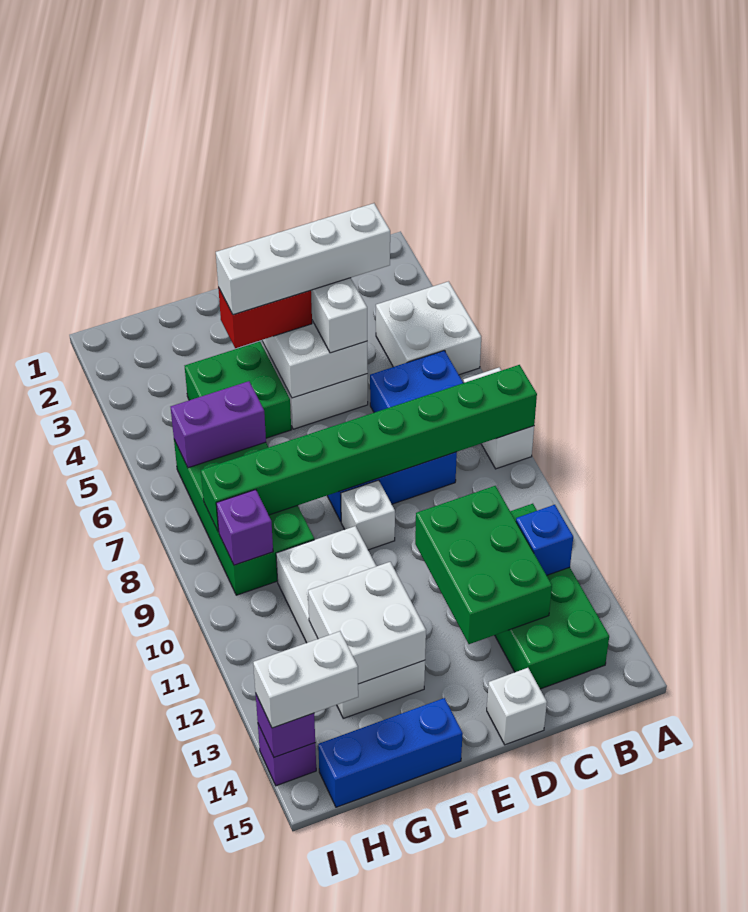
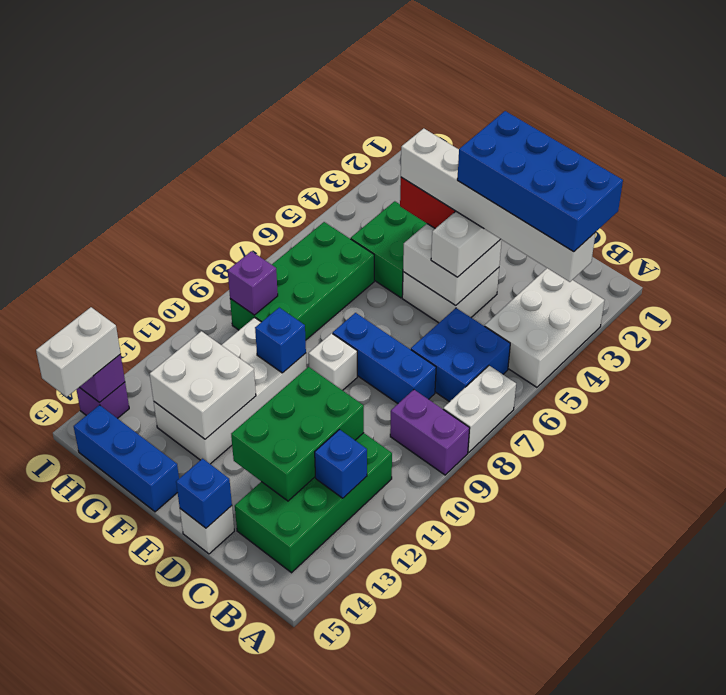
none -> blue 2x4 brick [457,111,623,252]
white 2x2 brick [376,282,481,375] -> white 2x3 brick [485,268,604,387]
green 1x8 brick [201,365,537,532] -> none
white 1x4 brick [216,203,390,315] -> white 1x6 brick [401,128,596,282]
none -> blue 1x1 brick [176,459,232,528]
none -> blue 1x1 brick [255,308,306,373]
purple 1x2 brick [171,381,266,468] -> purple 1x2 brick moved to [390,390,470,475]
white 1x2 brick [253,631,358,728] -> white 1x2 brick turned to [36,307,121,397]

